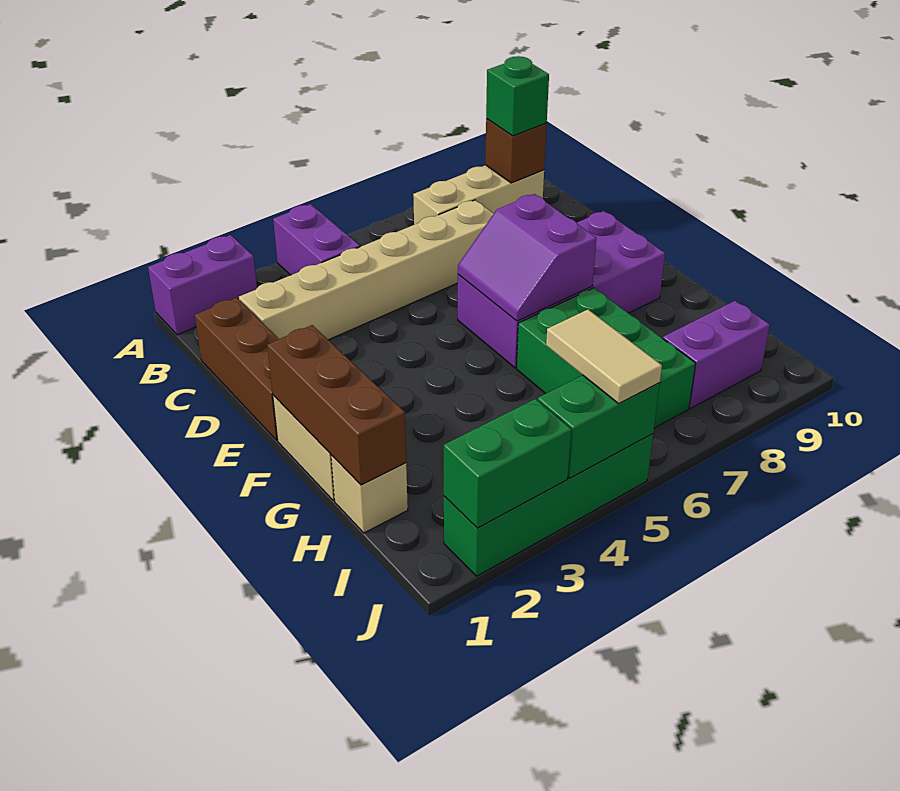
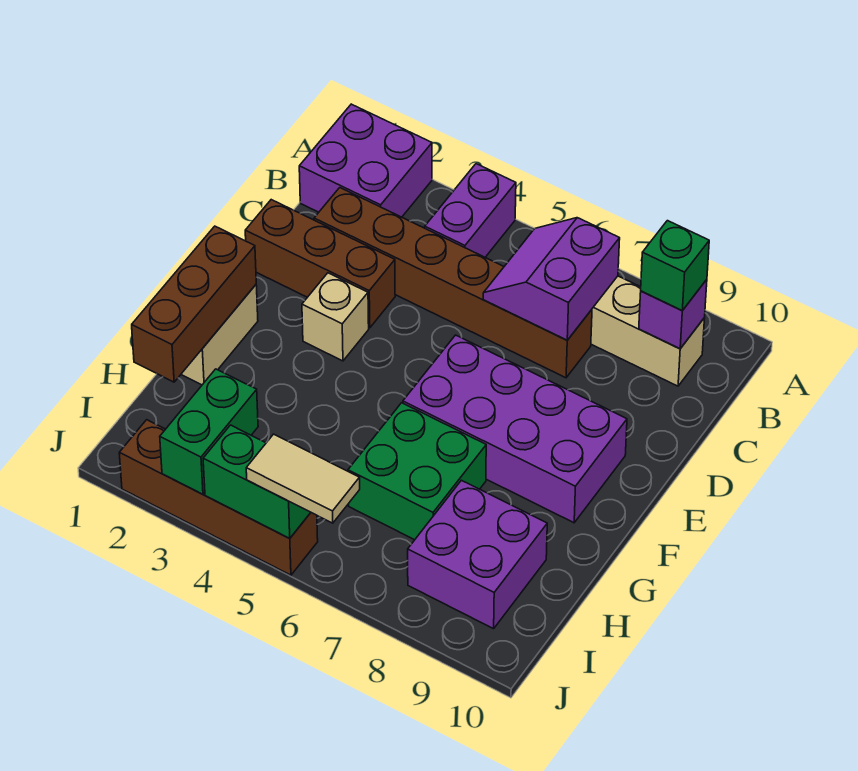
purple 1x2 brick [148,235,257,335] -> purple 2x2 brick [299,104,432,217]
brown 1x1 brick [485,119,547,183] -> purple 1x1 brick [639,280,707,349]
brown 1x3 brick [195,298,279,440] -> brown 1x3 brick turned to [245,200,395,328]
tan 1x6 brick [239,200,493,340] -> brown 1x6 brick [314,188,592,378]
purple 2x2 slope [458,194,596,321] -> purple 2x2 slope moved to [483,218,620,340]
green 2x3 brick [517,288,696,428] -> green 2x2 brick [348,403,486,540]
tan 1x1 brick [331,455,408,533] -> tan 1x1 brick moved to [302,273,369,361]
tan 1x2 tile [546,310,662,404] -> tan 1x2 tile turned to [246,434,360,523]
purple 1x2 brick [663,301,770,408] -> purple 2x2 brick [408,480,547,629]
green 1x4 brick [444,434,653,576] -> brown 1x4 brick [119,420,318,575]
green 1x2 brick [444,399,571,528] -> green 1x2 brick turned to [160,369,258,494]

